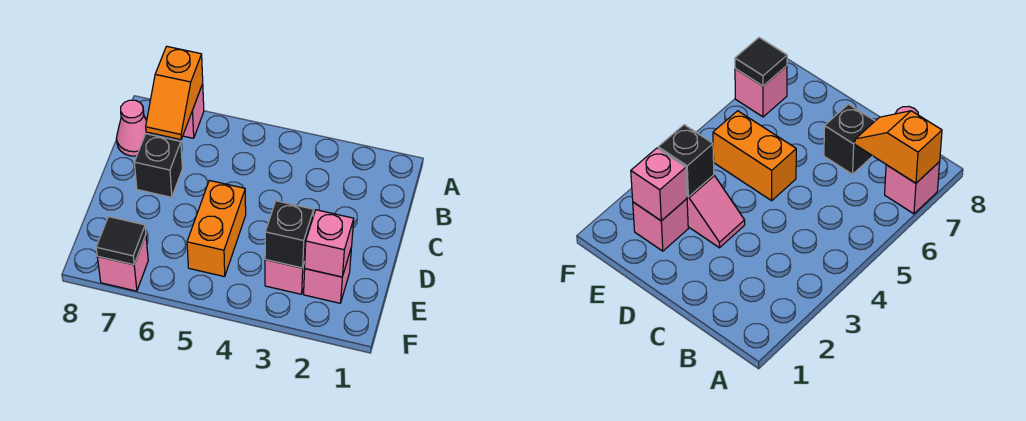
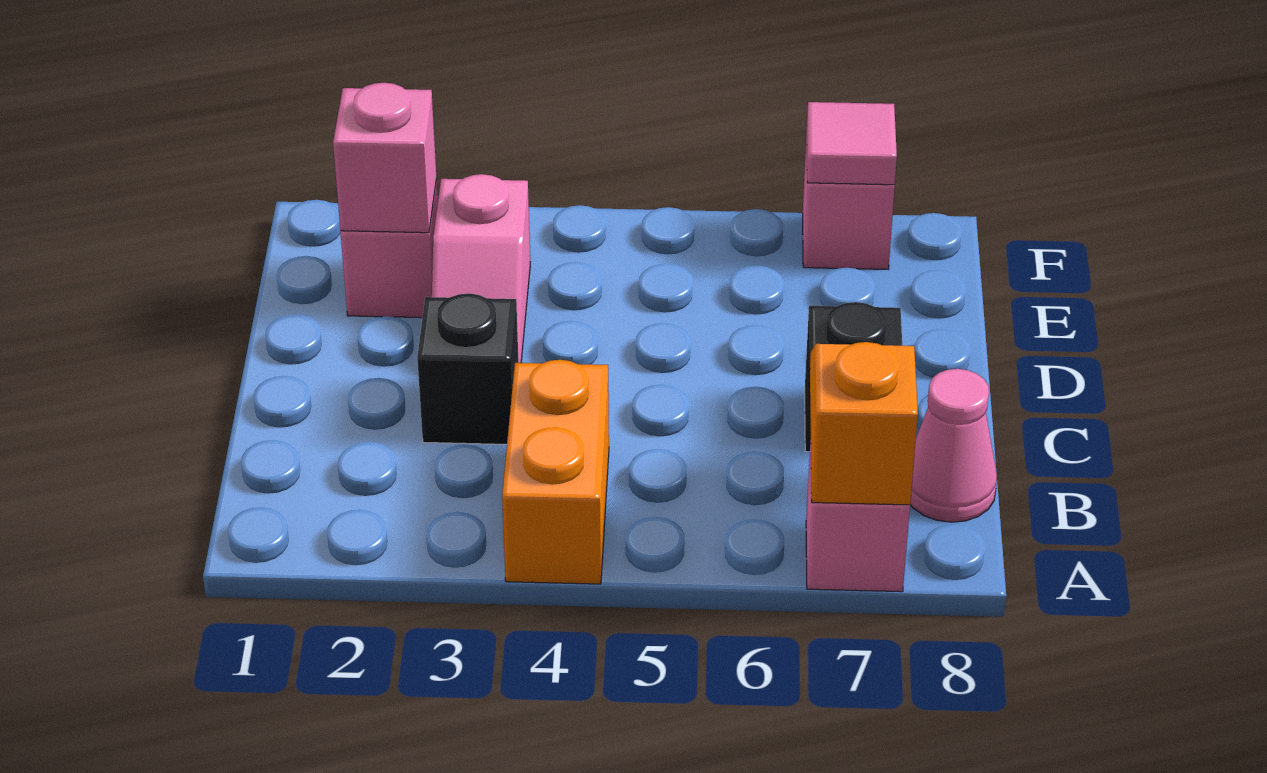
orange 1x2 brick [187,180,246,277] -> orange 1x2 brick moved to [502,360,609,584]
black 1x1 brick [265,201,314,268] -> black 1x1 brick moved to [417,293,519,444]
black 1x1 tile [96,217,146,265] -> pink 1x1 tile [807,102,897,185]

